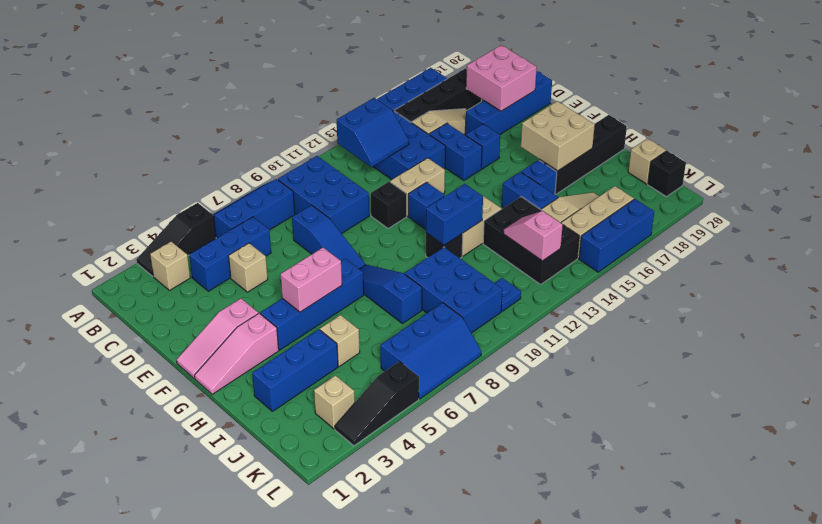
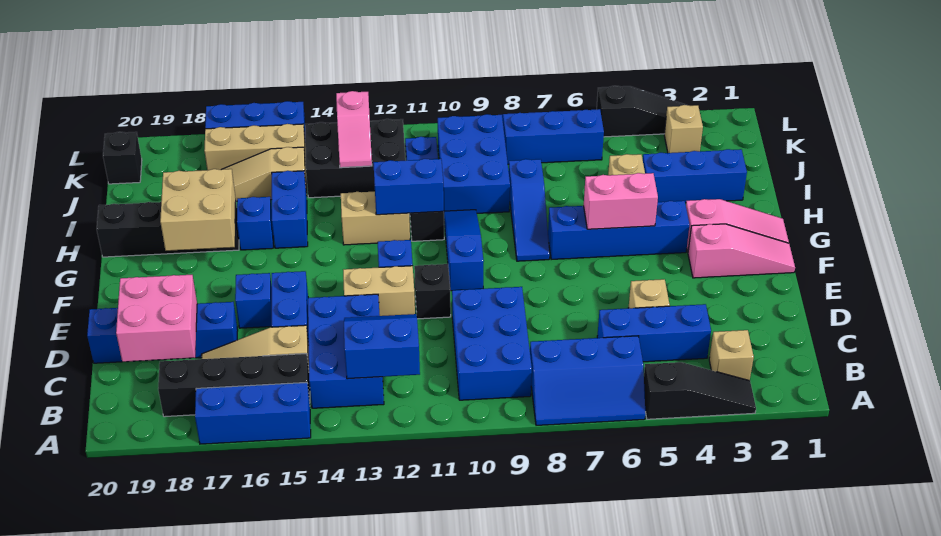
blue 1x3 slope [292,205,366,269] -> blue 1x3 slope moved to [444,210,484,291]
black 2x3 brick [483,197,579,284] -> black 2x3 brick turned to [305,119,406,198]
tan 1x1 brick [628,139,666,184] -> none

